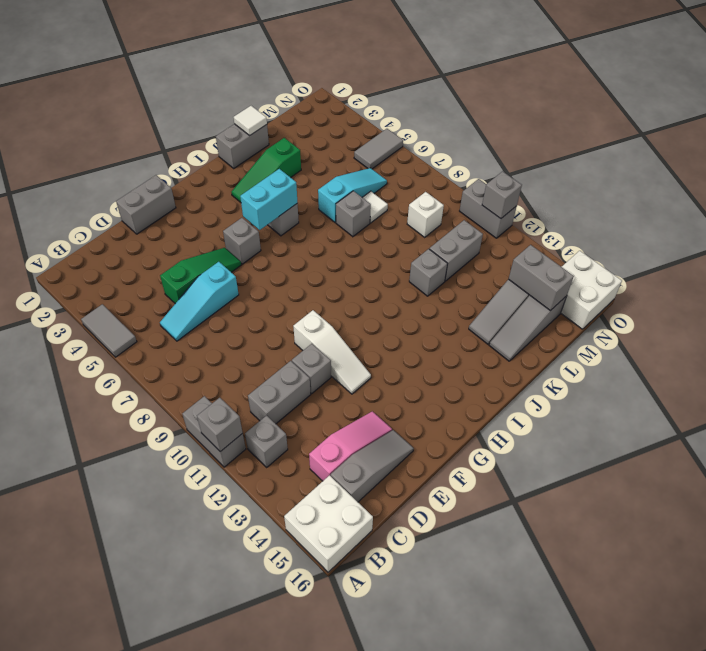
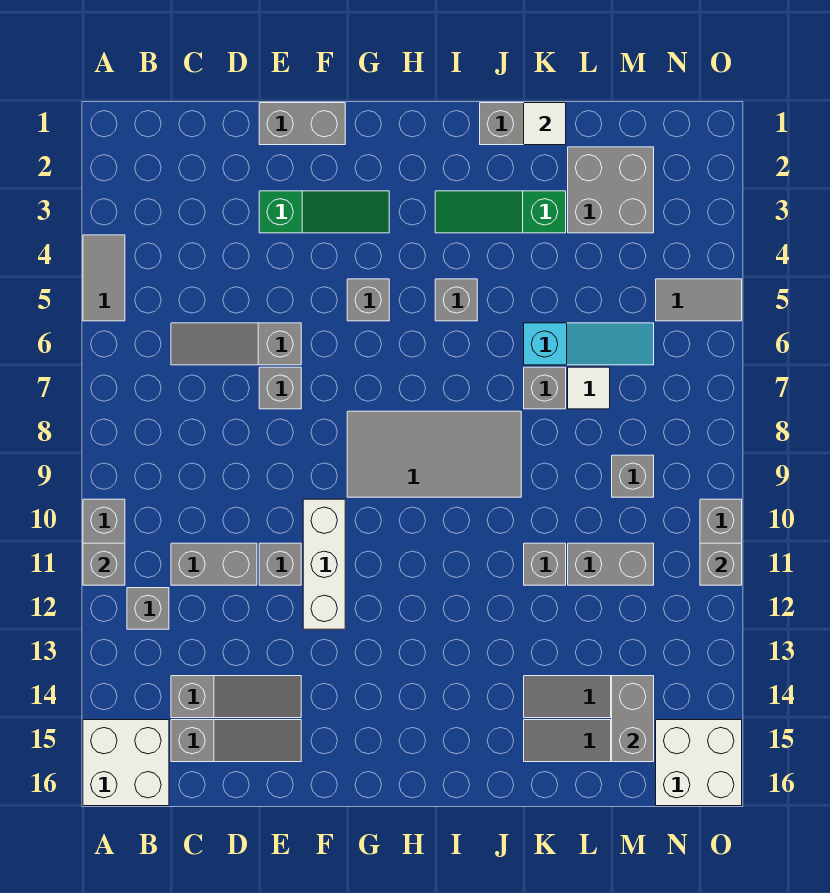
cyan 1x3 slope [160,262,239,341] -> grey 1x3 slope [171,323,301,365]
pink 1x3 slope [309,411,392,481] -> grey 1x3 slope [171,676,301,718]
green 1x3 slope [160,248,241,304] -> green 1x3 slope moved to [259,191,389,233]
none -> grey 1x1 brick [259,367,301,409]
white 1x3 slope [293,310,371,394] -> white 1x3 brick [303,499,345,629]
none -> grey 2x4 tile [347,411,521,497]
cyan 1x2 brick [240,169,297,230] -> none
none -> grey 2x2 brick [568,147,654,233]
white 1x1 brick [407,192,444,237] -> grey 1x1 brick [612,455,654,497]

